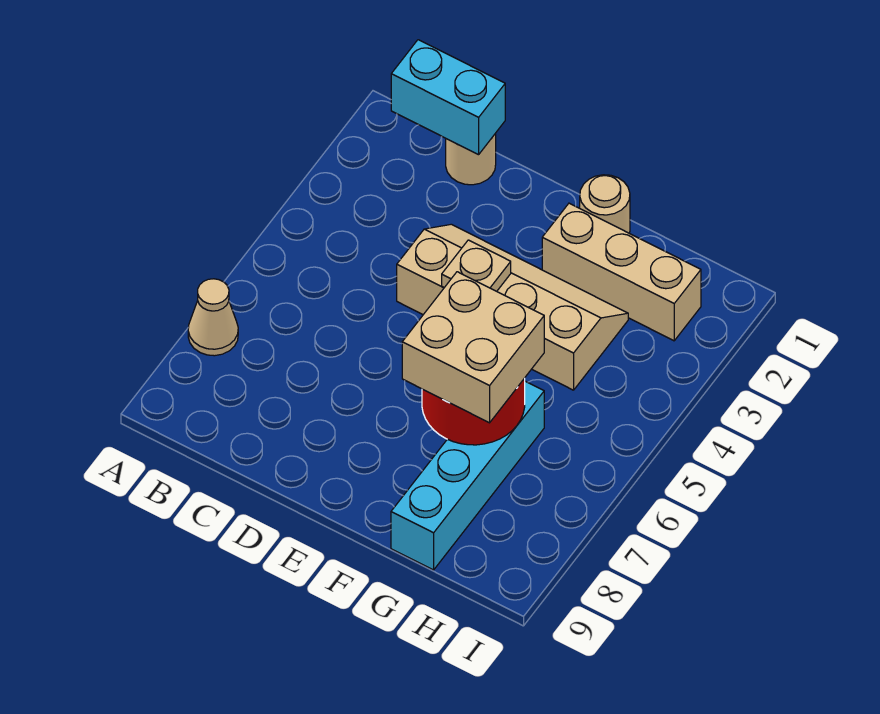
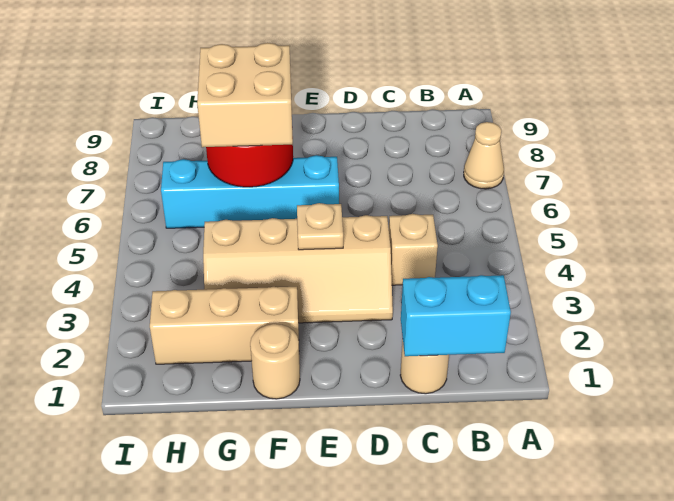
none -> tan 1x1 brick [389,214,438,285]
cyan 1x4 brick [391,381,544,570] -> cyan 1x4 brick turned to [161,155,339,228]

